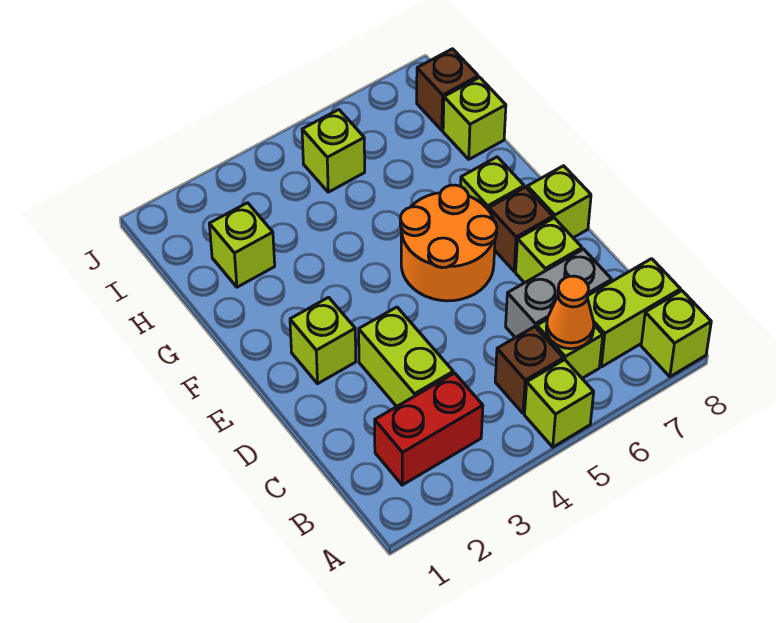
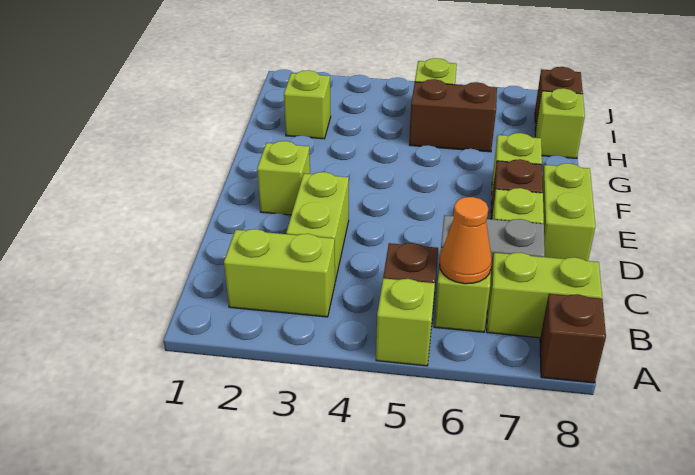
lime 1x1 brick [641,291,711,377] -> brown 1x1 brick [540,294,606,383]
red 1x2 brick [375,373,483,485] -> lime 1x2 brick [224,229,335,317]
orange 2x2 round brick [400,185,497,301] -> none
lime 1x1 brick [527,166,591,238] -> lime 1x2 brick [542,163,596,261]
none -> brown 1x2 brick [409,79,497,152]

